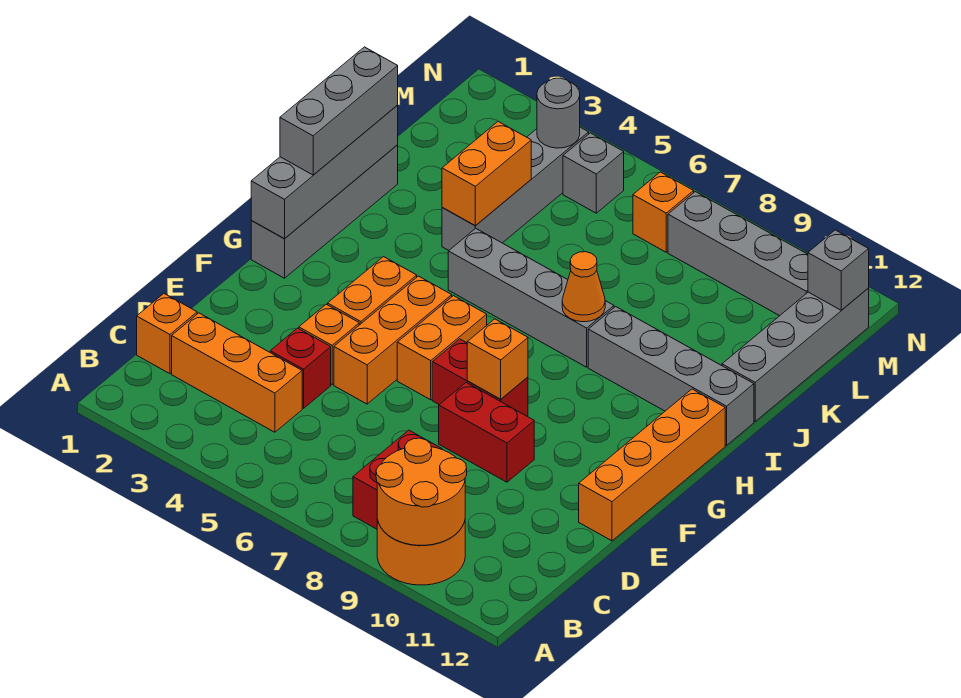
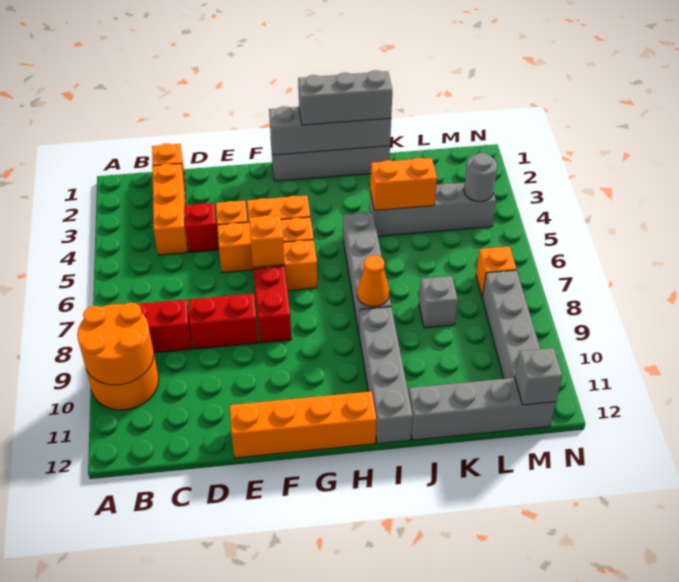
red 1x2 brick [439,383,534,482] -> red 1x2 brick turned to [188,293,258,349]
orange 1x1 brick [467,319,528,399] -> orange 1x1 brick moved to [249,215,284,267]
grey 1x1 brick [563,133,624,213] -> grey 1x1 brick moved to [419,276,458,328]

